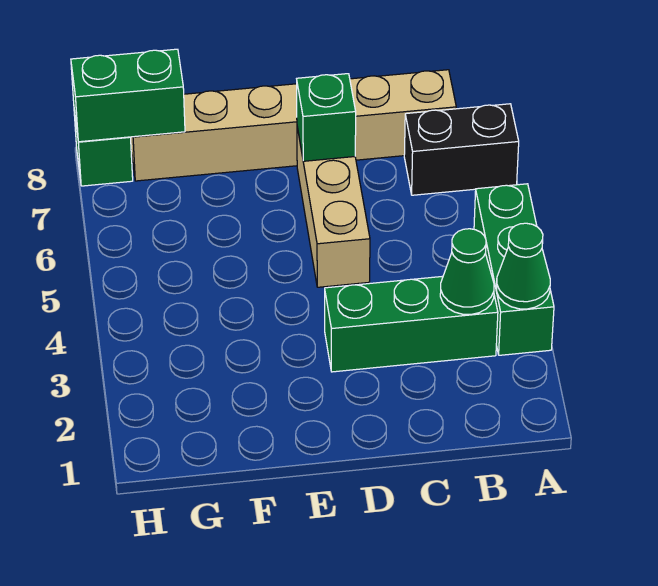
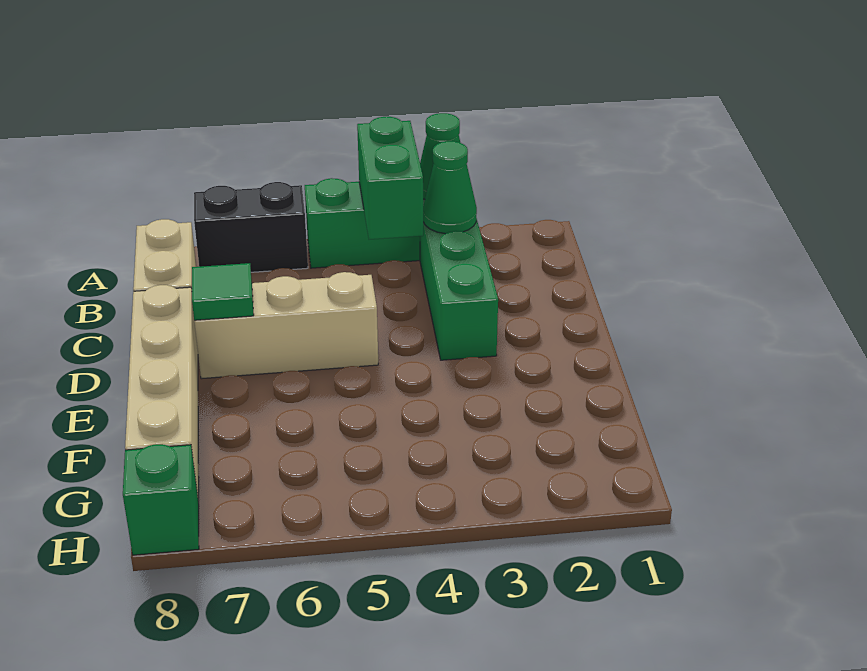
black 1x2 brick [404,104,519,195] -> black 1x2 brick turned to [194,182,308,272]
green 1x1 brick [297,74,356,161] -> green 1x1 tile [192,263,254,320]
green 1x2 brick [71,49,185,142] -> green 1x2 brick moved to [357,117,423,239]

